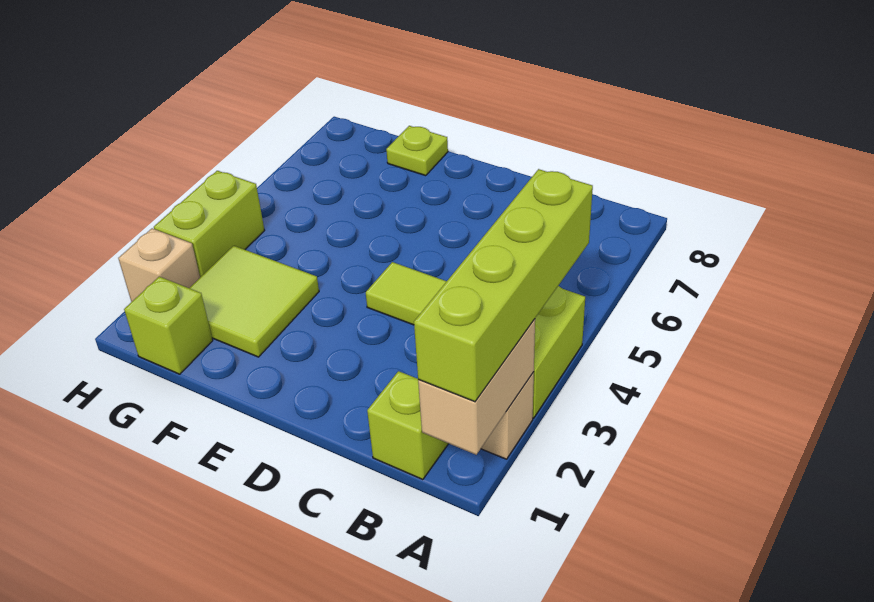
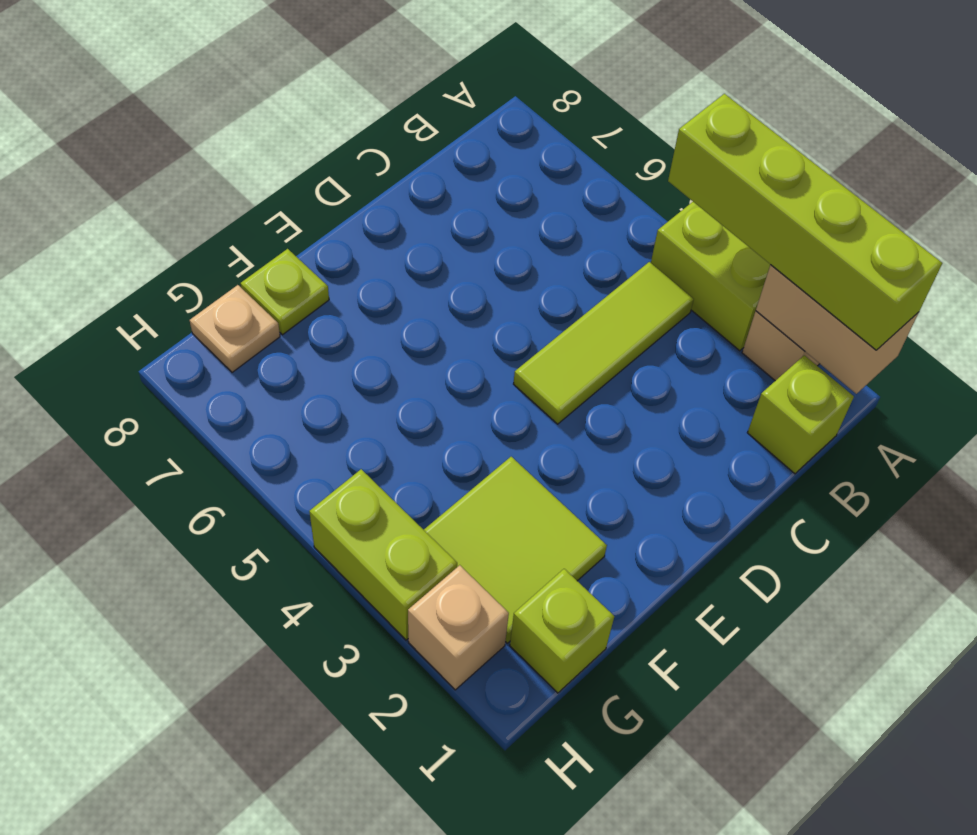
none -> tan 1x1 plate [189,285,280,372]

